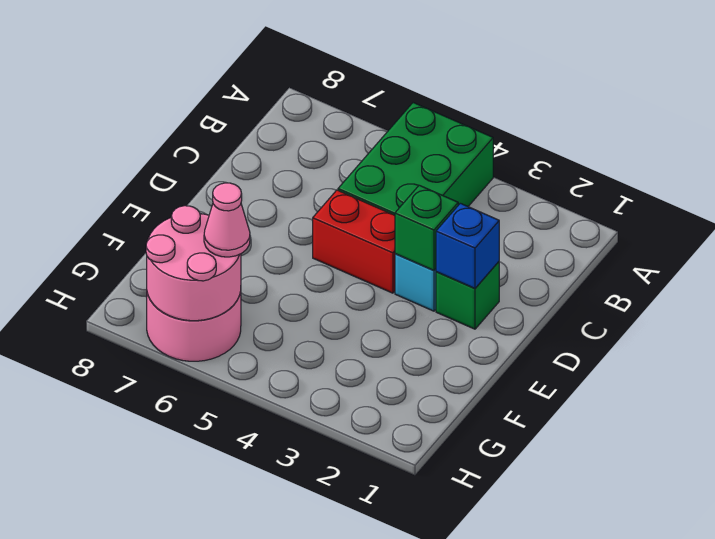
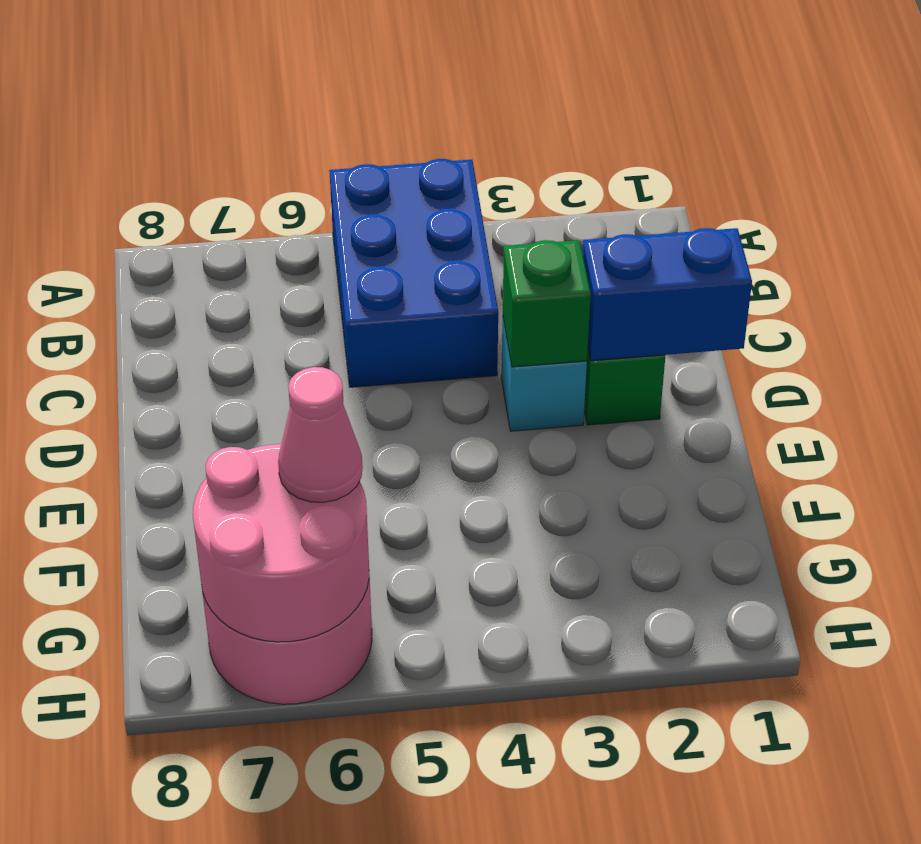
green 2x3 brick [338,103,493,215] -> blue 2x3 brick [329,159,498,387]
blue 1x1 brick [436,203,499,288] -> blue 1x2 brick [583,228,752,361]
red 1x2 brick [313,190,395,293] -> none

